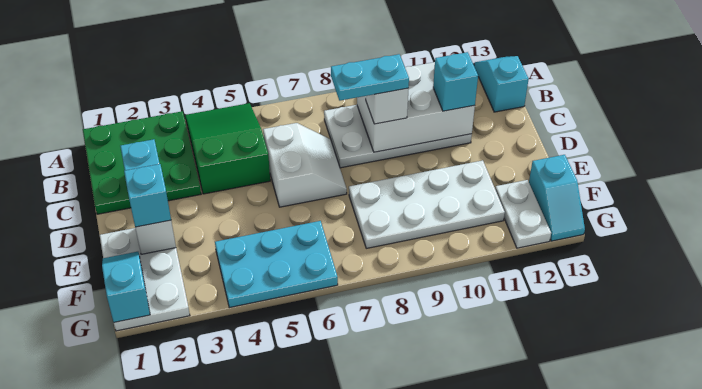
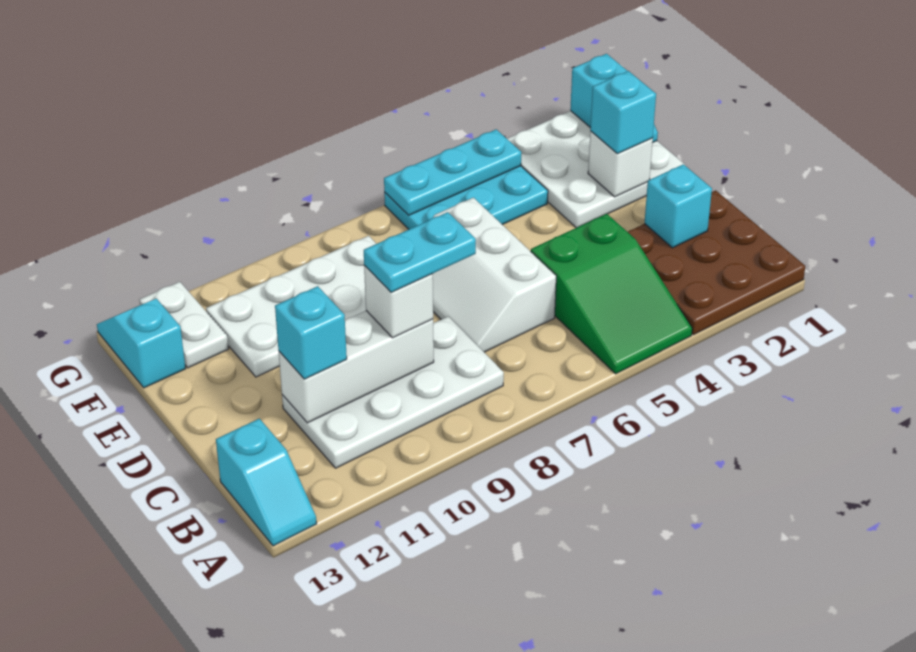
green 3x3 plate [83,111,201,214] -> brown 3x3 plate [628,190,805,335]
white 2x3 brick [357,62,475,152] -> white 1x3 brick [279,311,434,423]
white 2x2 slope [263,123,347,207] -> white 2x3 slope [433,198,556,352]
white 2x3 plate [100,228,190,331] -> white 3x3 plate [507,111,685,228]
none -> cyan 1x3 plate [384,129,521,215]

